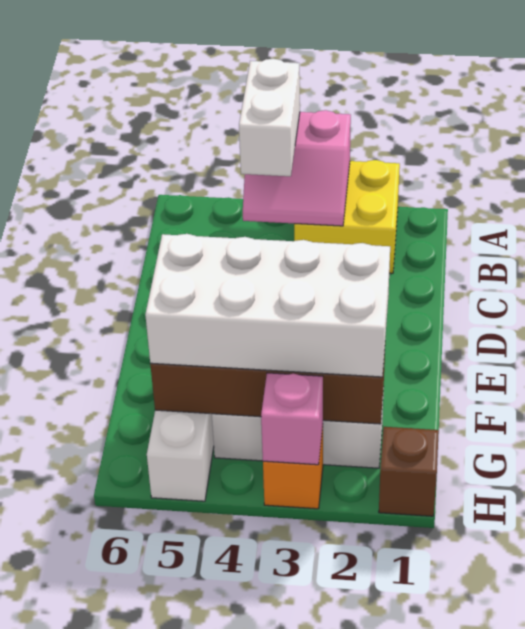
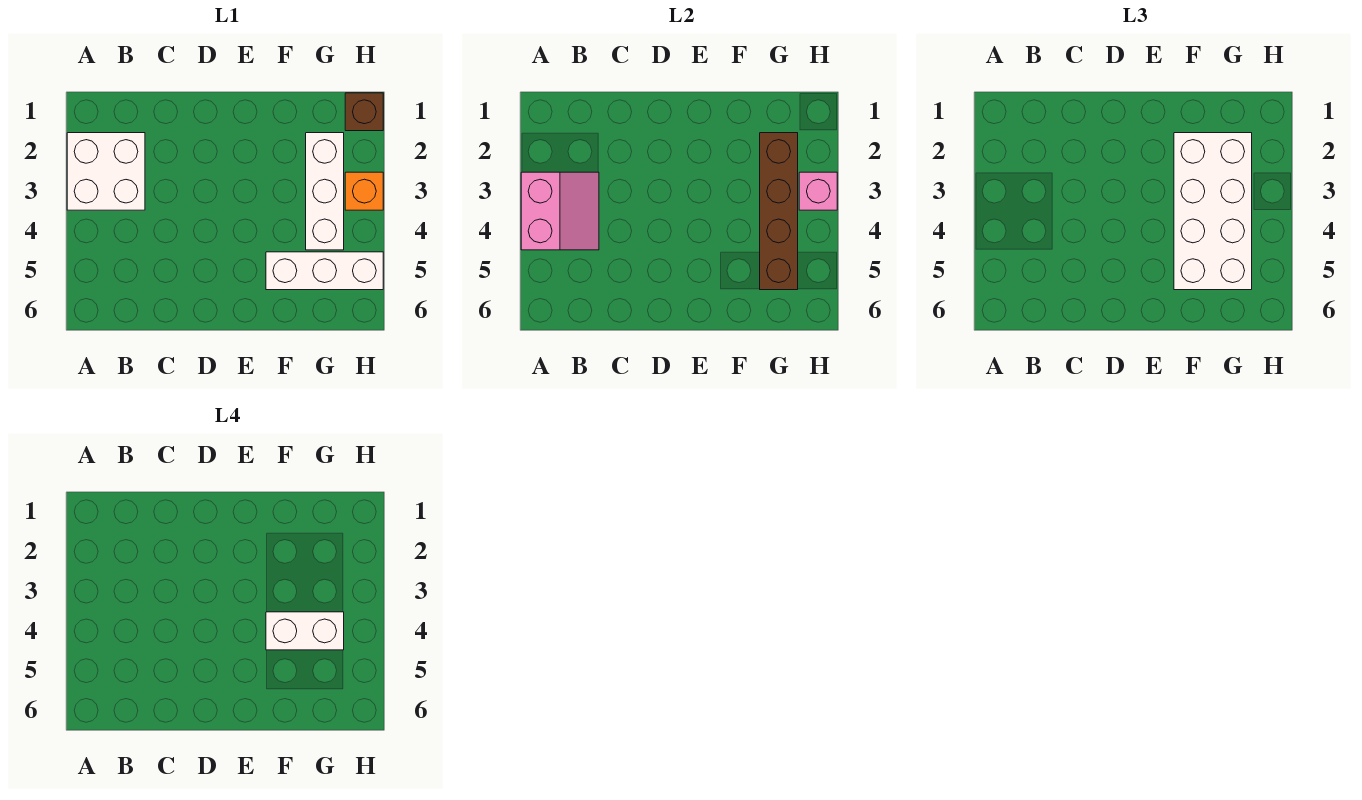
yellow 2x2 brick [294,160,400,273] -> white 2x2 brick [67,133,145,210]
white 1x2 brick [239,59,300,176] -> white 1x2 brick moved to [266,612,344,650]

